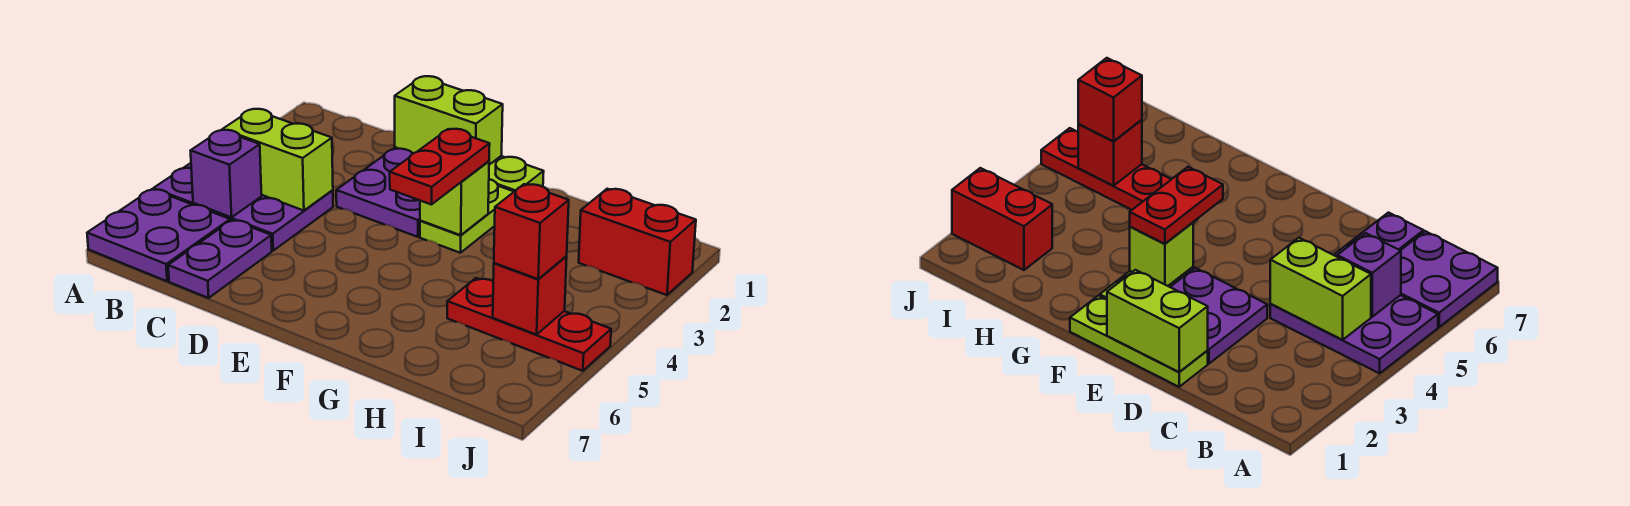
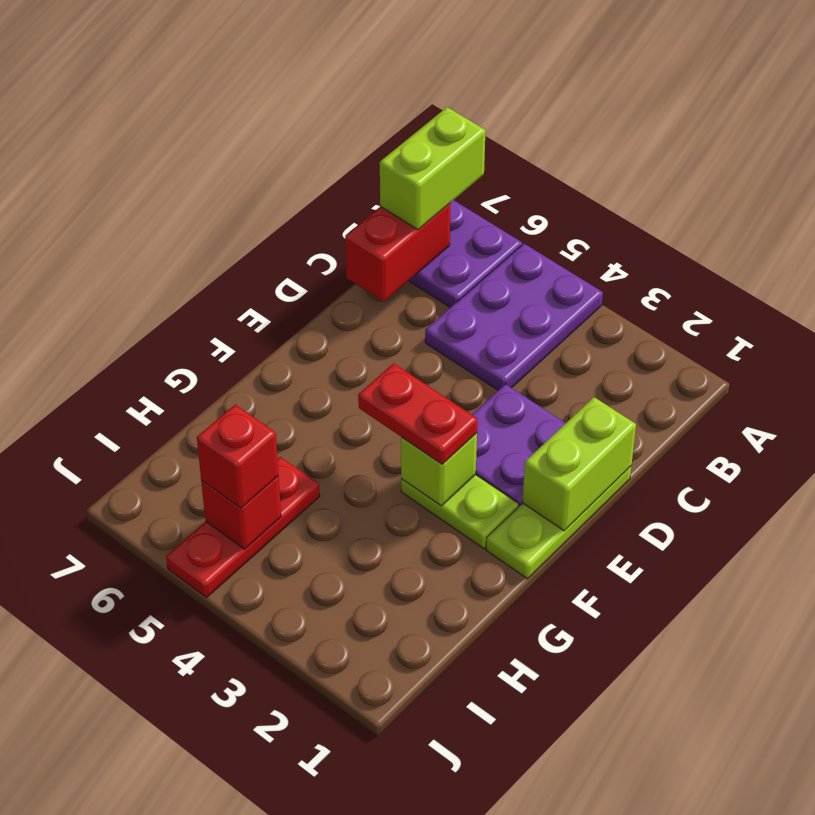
lime 1x2 brick [223,109,333,211] -> lime 1x2 brick moved to [380,107,486,230]
purple 1x1 brick [190,130,262,217] -> none
purple 1x2 plate [168,220,272,298] -> none
red 1x2 brick [579,189,696,295] -> red 1x2 brick moved to [345,203,451,302]

